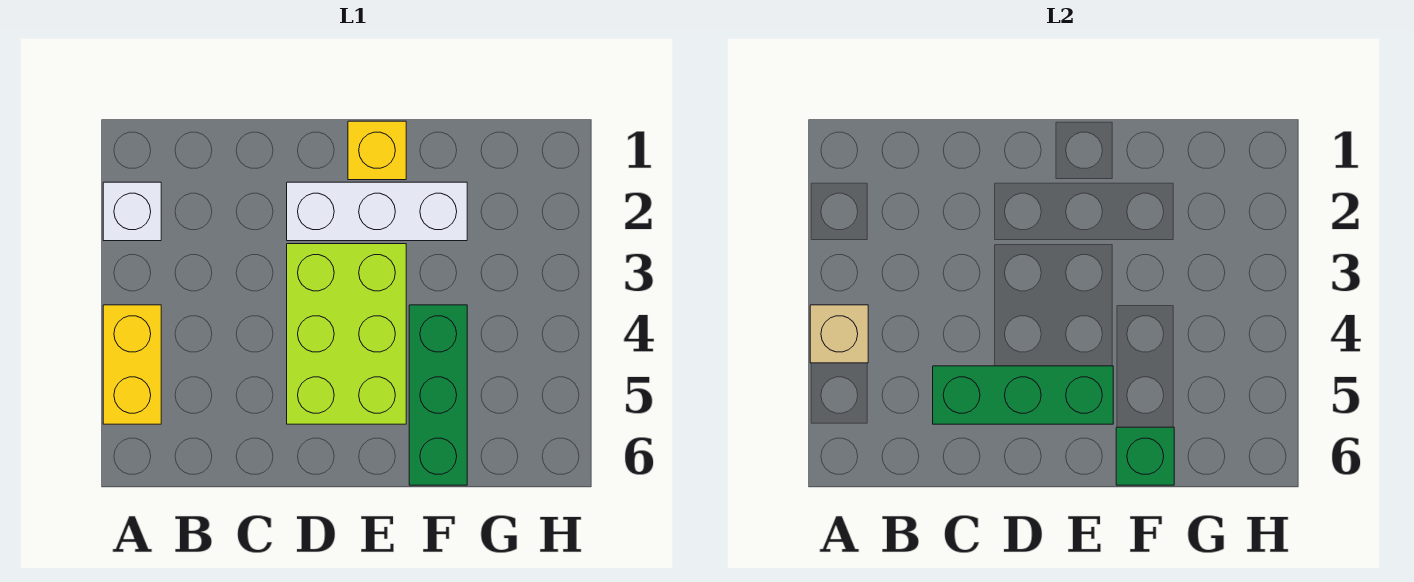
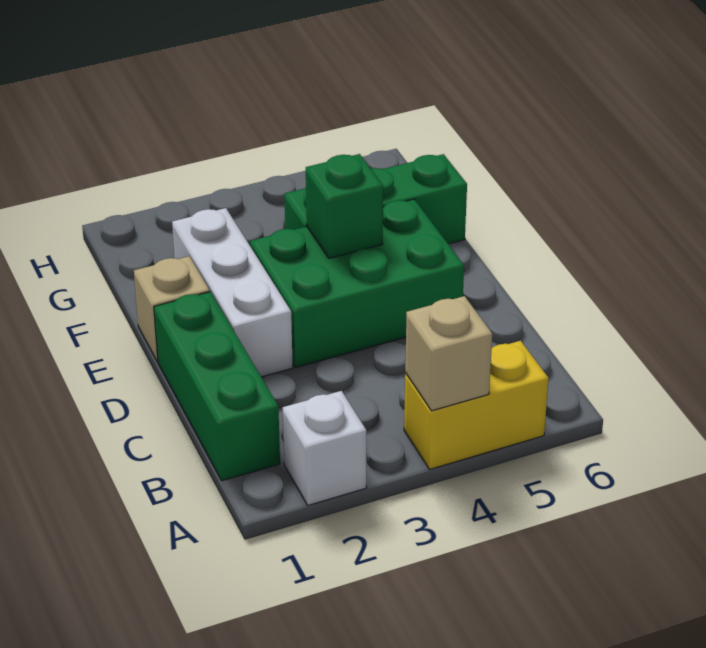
green 1x3 brick [933,366,1113,424] -> green 1x3 brick moved to [154,292,280,481]
lime 2x3 brick [287,244,406,424] -> green 2x3 brick [250,199,464,367]
yellow 1x1 brick [348,121,406,180] -> tan 1x1 brick [134,256,210,362]
green 1x1 brick [1116,427,1174,485] -> green 1x1 brick moved to [306,154,383,258]

